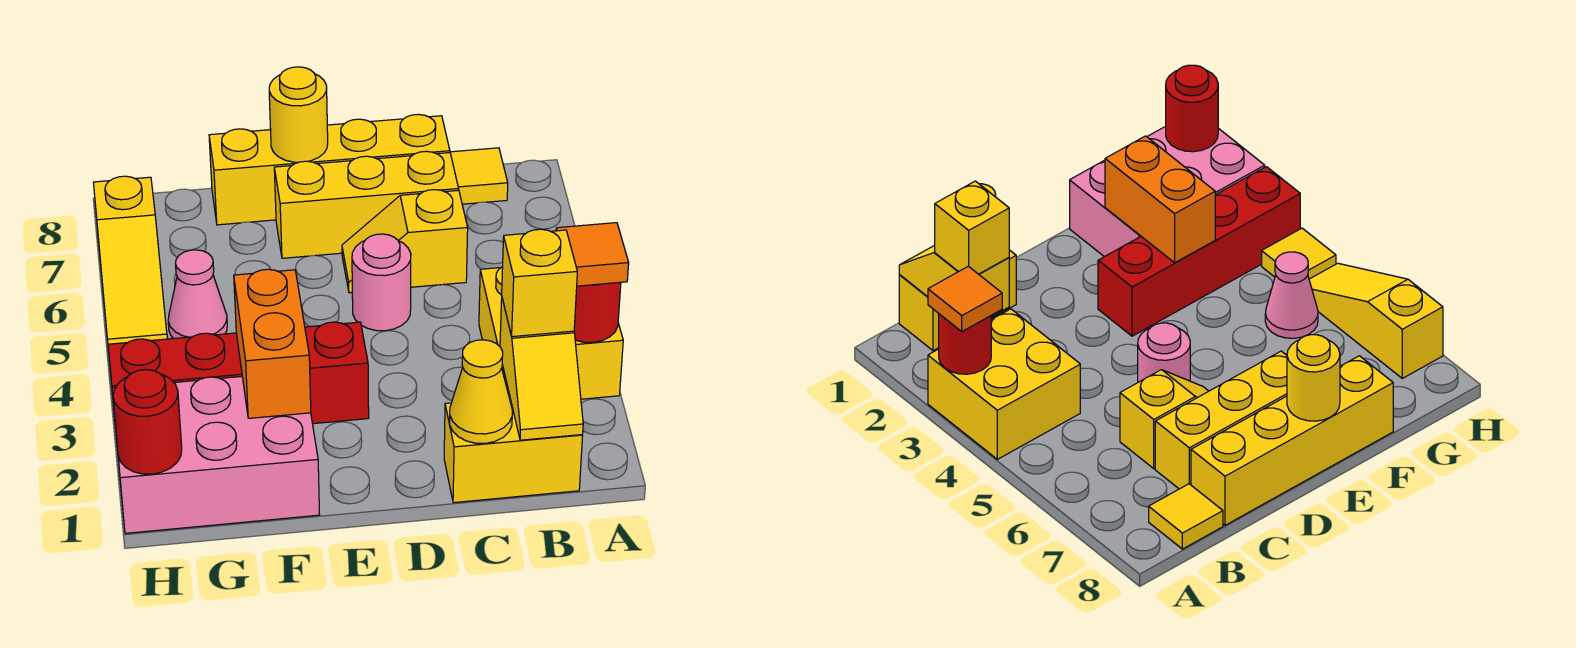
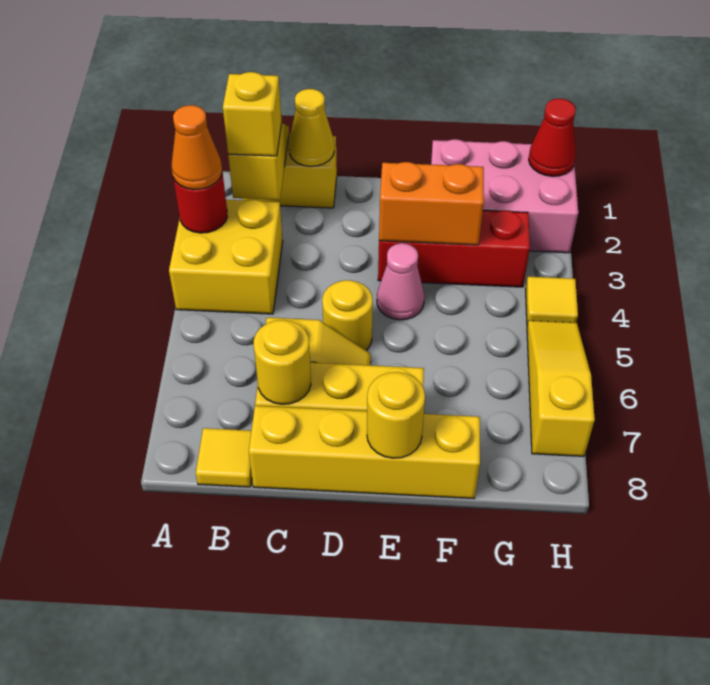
orange 1x1 tile [556,223,629,286] -> orange 1x1 cone [172,105,222,190]
none -> yellow 1x1 round brick [254,320,311,404]
pink 1x1 round brick [352,234,411,331] -> yellow 1x1 round brick [322,280,373,351]
red 1x4 brick [108,322,369,424] -> red 1x3 brick [378,210,530,287]
orange 1x2 brick [234,269,311,418] -> orange 1x2 brick turned to [379,162,484,245]
pink 1x1 cone [168,250,227,339] -> pink 1x1 cone moved to [377,243,424,320]
red 1x1 round brick [113,370,182,474] -> red 1x1 cone [529,99,576,176]

